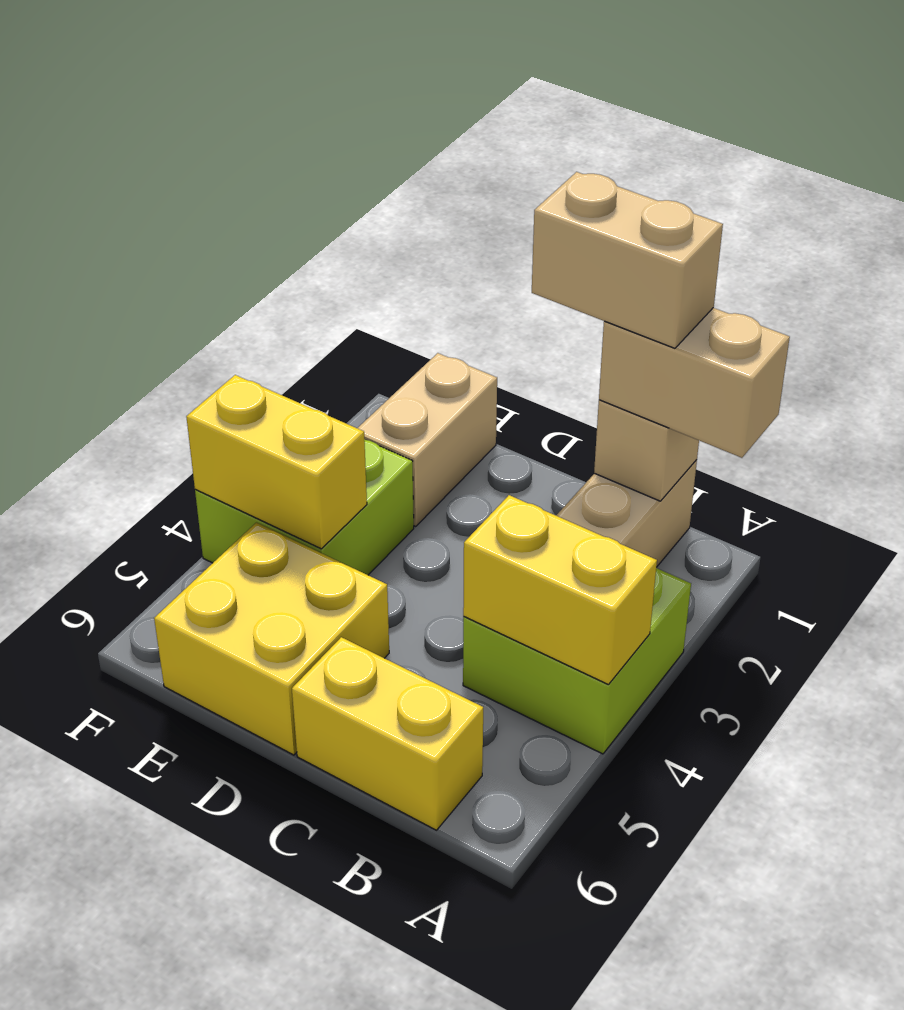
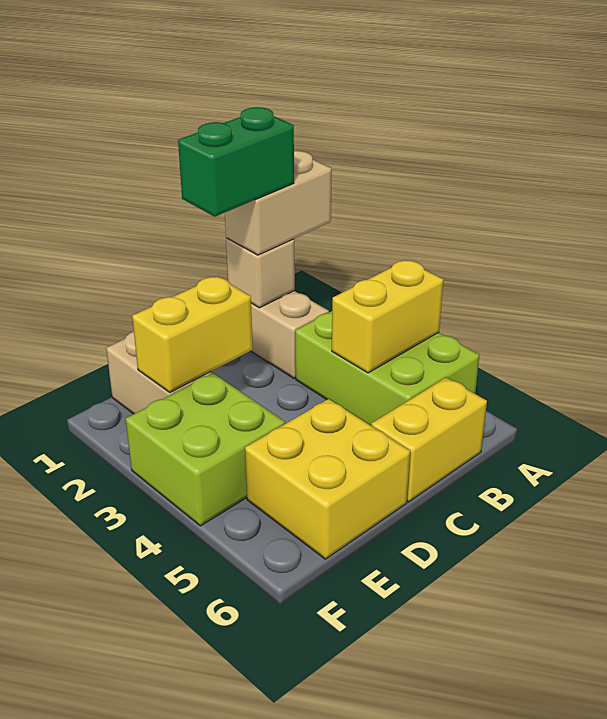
lime 2x2 brick [463,568,691,754] -> lime 2x3 brick [295,311,479,425]
tan 1x2 brick [532,172,723,348] -> green 1x2 brick [178,107,294,217]
yellow 1x2 brick [186,375,367,549] -> yellow 1x2 brick moved to [132,276,253,393]

